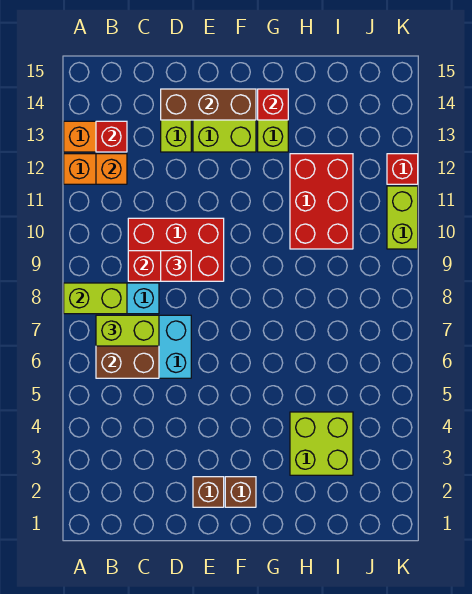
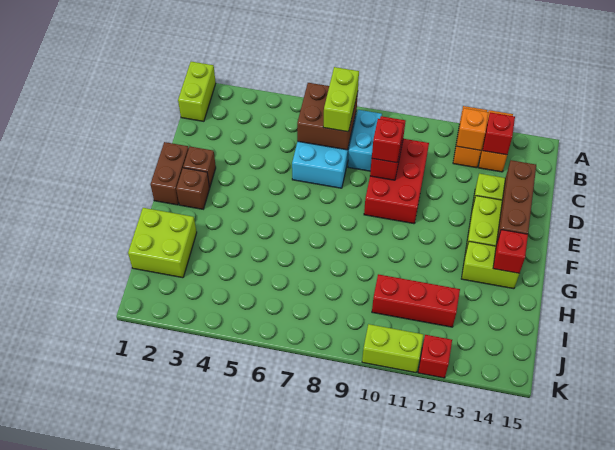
lime 1x2 brick [64,283,127,314] -> lime 1x2 brick moved to [178,62,216,121]
none -> brown 1x2 brick [151,142,189,205]
lime 2x2 brick [290,412,353,475] -> lime 2x2 brick moved to [128,208,197,278]
red 2x3 brick [290,154,353,249] -> red 1x3 brick [372,274,460,327]

